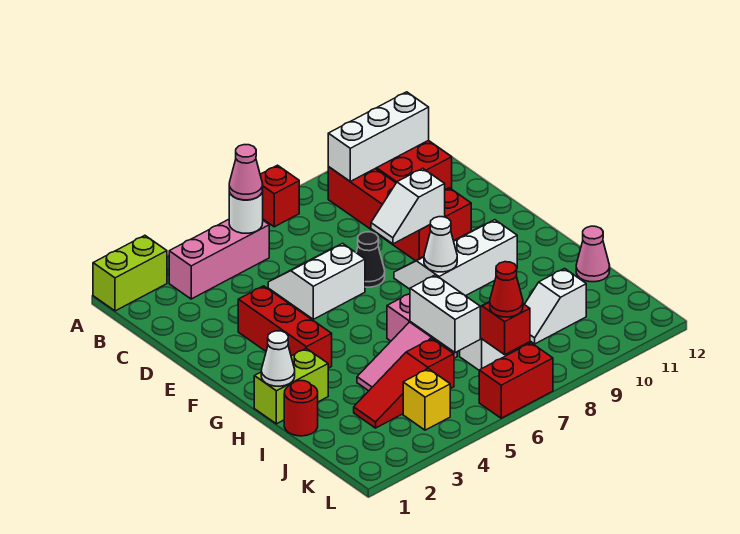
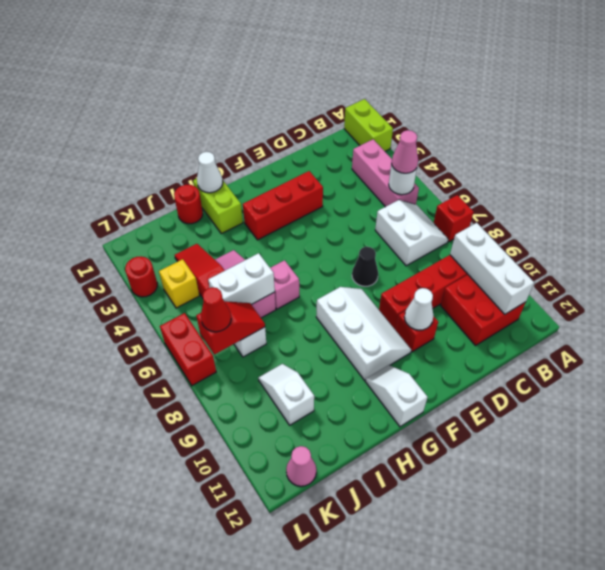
white 2x2 slope [268,243,365,319] -> white 2x2 slope moved to [375,200,448,266]
white 1x2 slope [371,168,445,244] -> white 1x2 slope moved to [365,365,428,427]
white 1x1 cone [424,217,457,272] -> white 1x1 cone moved to [404,288,434,330]
pink 1x1 cone [576,226,610,282] -> pink 1x1 cone moved to [286,446,316,486]
none -> red 1x1 round brick [125,256,157,297]

